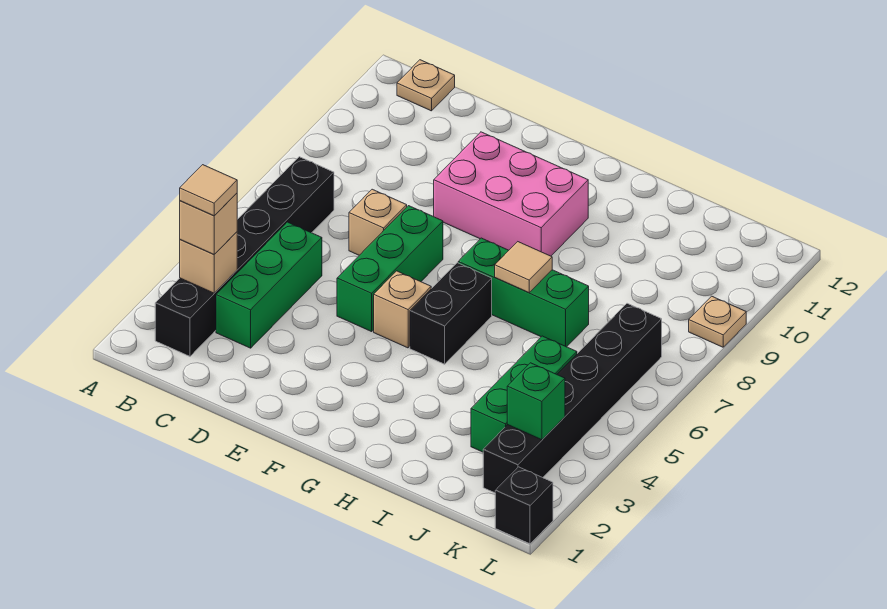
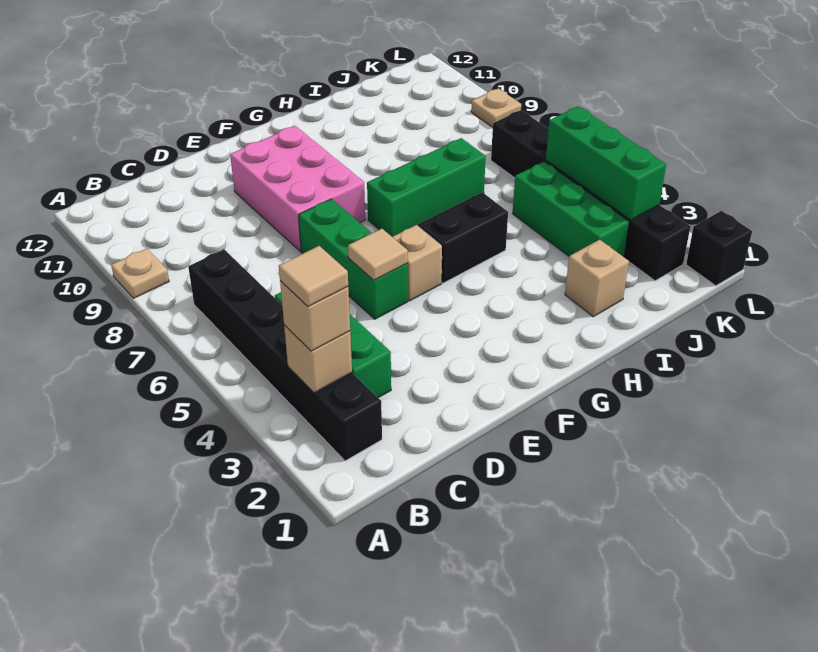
tan 1x1 plate [397,60,455,111] -> tan 1x1 plate moved to [111,249,169,298]
tan 1x1 brick [349,189,407,255] -> tan 1x1 brick moved to [565,240,629,317]
pink 2x3 brick [434,132,588,256] -> pink 2x3 brick turned to [230,126,365,251]
black 1x2 brick [410,263,492,364] -> black 1x2 brick turned to [418,192,508,283]
tan 1x1 tile [495,242,552,293] -> tan 1x1 tile moved to [348,229,408,280]
green 1x1 brick [507,363,565,440] -> green 1x3 brick [546,106,666,220]

